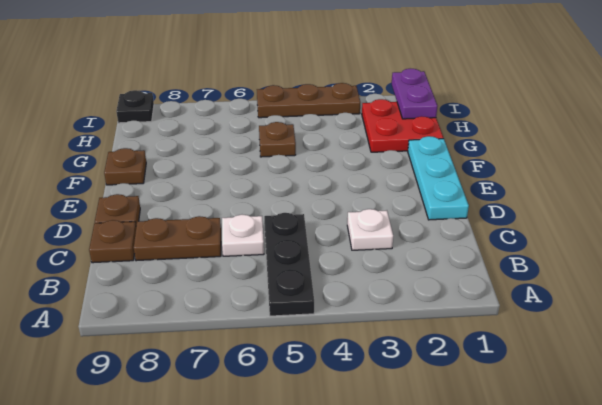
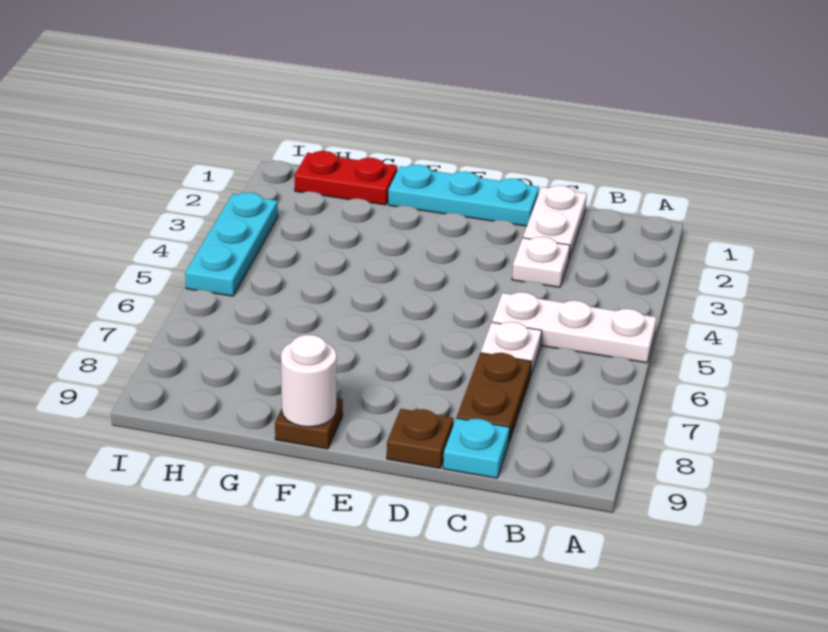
black 1x3 plate [264,213,314,316] -> white 1x3 plate [492,292,657,363]
none -> white 1x2 plate [523,185,587,259]
brown 1x1 plate [89,220,136,263] -> cyan 1x1 plate [443,418,510,478]
none -> white 1x1 round brick [281,335,337,427]
red 2x2 plate [362,99,443,152] -> red 1x2 plate [295,151,397,205]
brown 1x1 plate [259,122,296,157] -> none
purple 1x2 plate [392,69,437,119] -> none
brown 1x3 plate [257,83,360,118] -> cyan 1x3 plate [185,193,278,296]
black 1x1 plate [116,90,154,123] -> none

